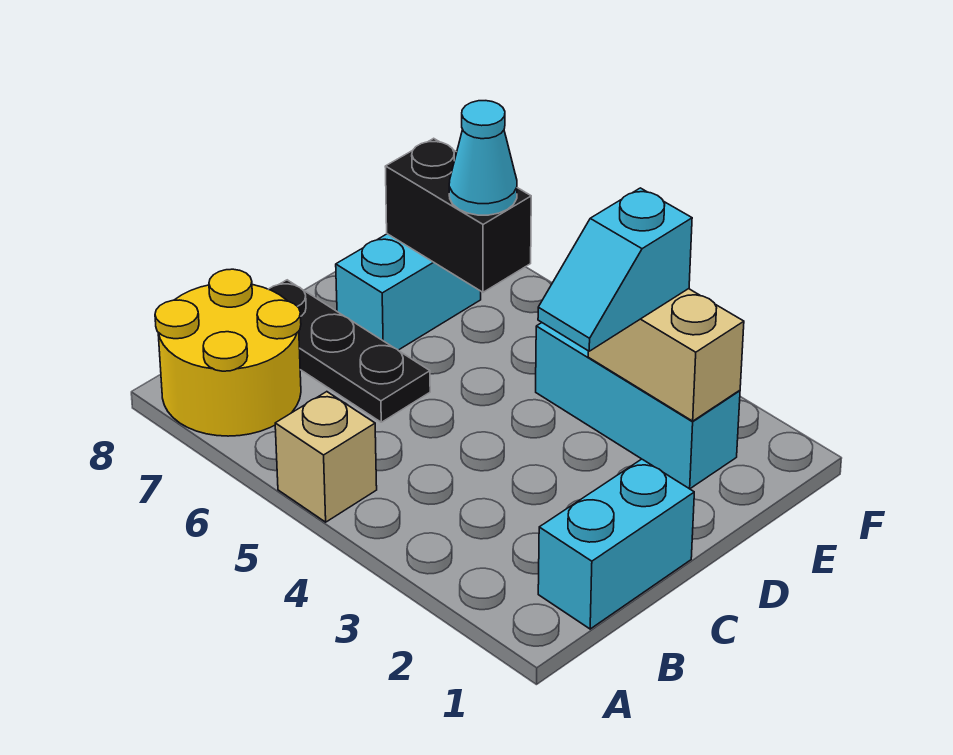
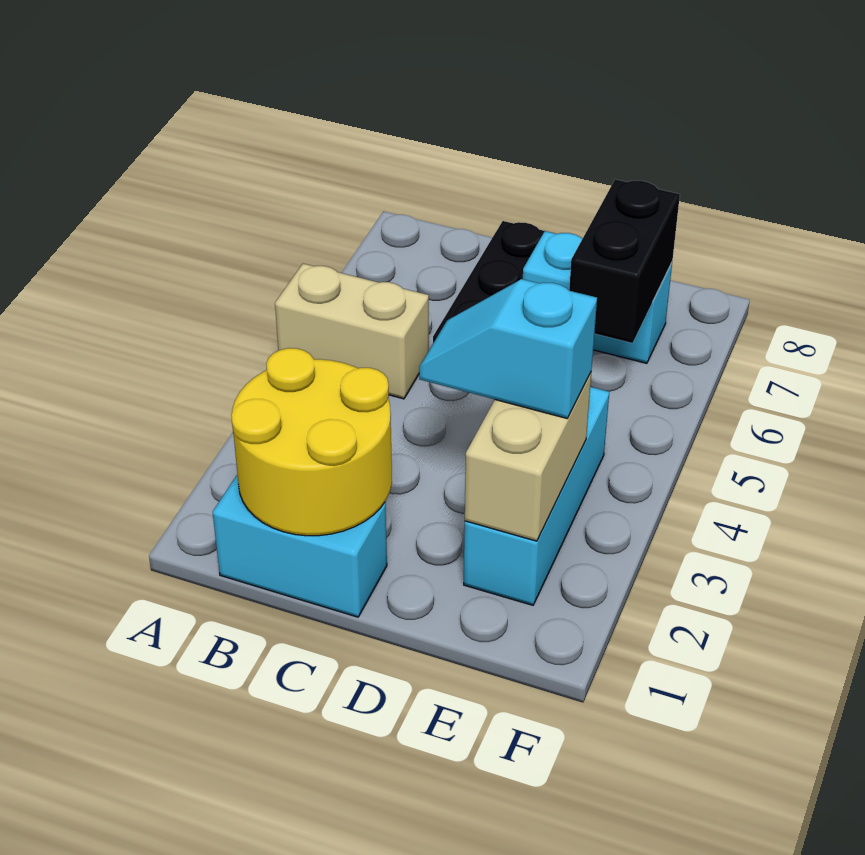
tan 1x1 brick [275,392,377,522] -> tan 1x2 brick [275,263,429,399]
yellow 2x2 round brick [155,269,301,436] -> yellow 2x2 round brick moved to [231,348,392,536]
cyan 1x1 cone [449,101,517,215] -> none

